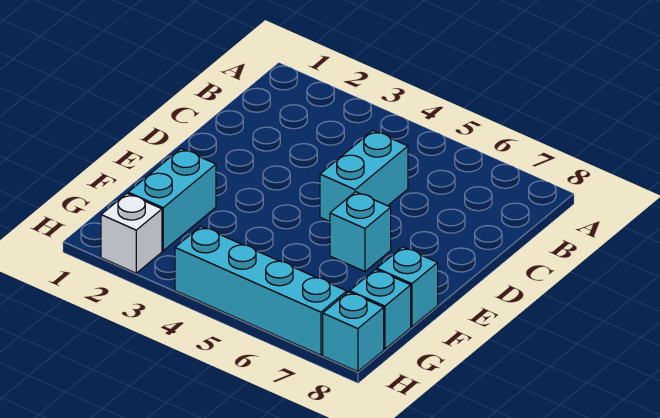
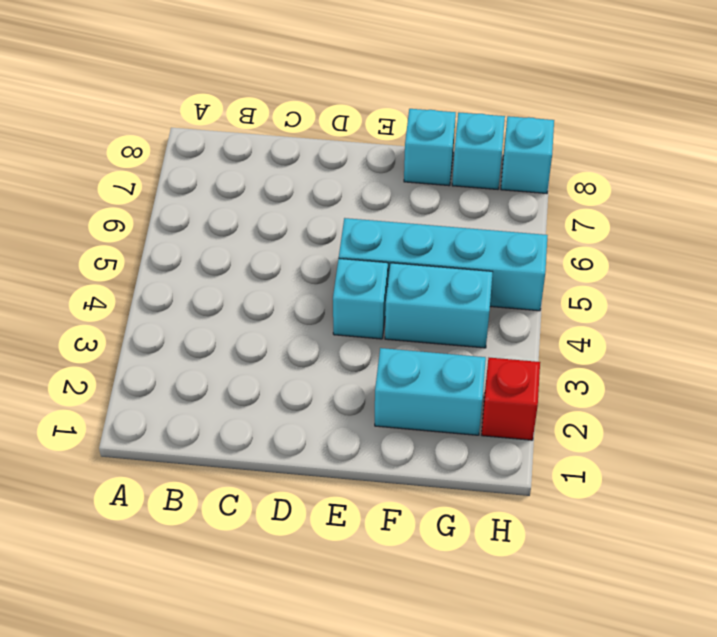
cyan 1x2 brick [320,131,408,222] -> cyan 1x2 brick moved to [385,263,493,348]
cyan 1x1 brick [330,192,391,271] -> cyan 1x1 brick moved to [333,258,388,339]
white 1x1 brick [101,194,162,273] -> red 1x1 brick [482,358,540,440]
cyan 1x4 brick [175,226,347,355] -> cyan 1x4 brick turned to [339,218,548,311]

